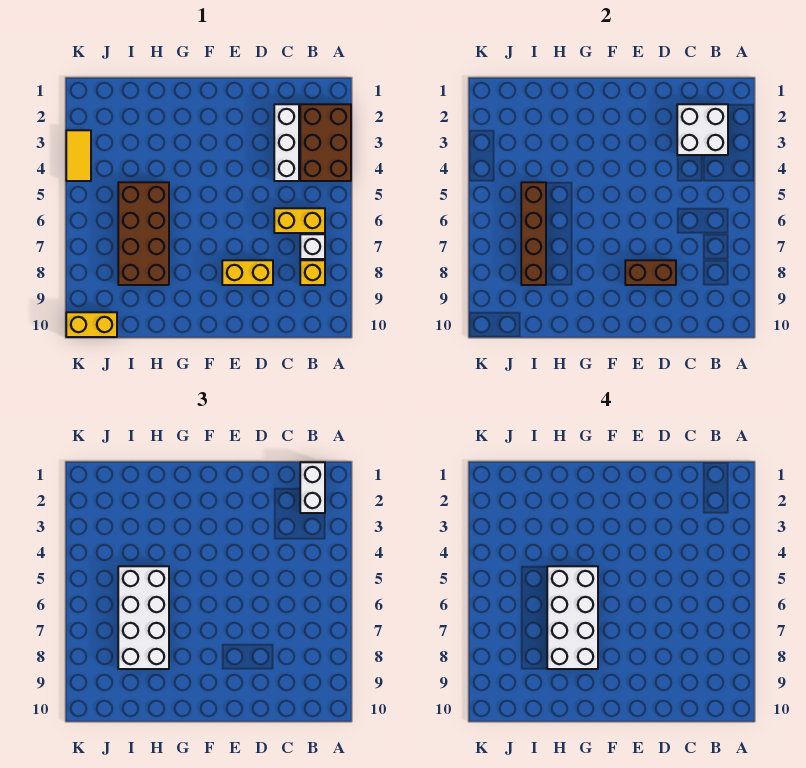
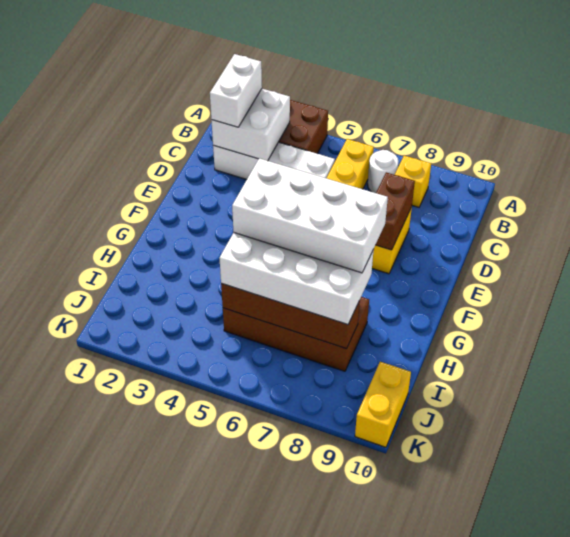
white 1x2 brick [300,462,325,513] -> white 1x2 brick turned to [210,54,262,127]
white 1x1 brick [300,234,325,259] -> white 1x1 round brick [368,150,399,193]
white 1x3 brick [274,104,299,181] -> white 1x4 brick [213,142,335,179]
yellow 1x2 tile [66,130,91,181] -> none

